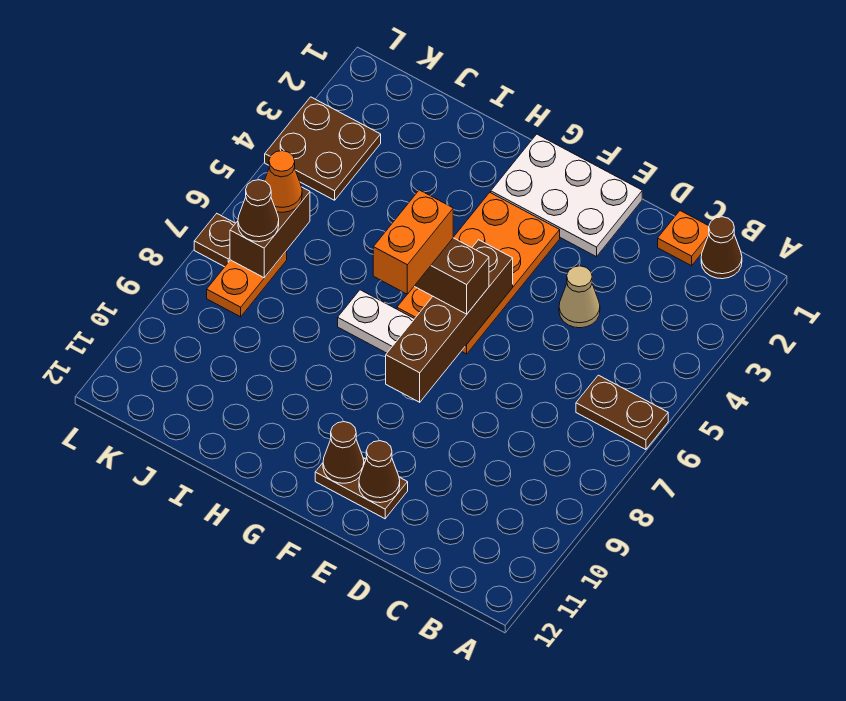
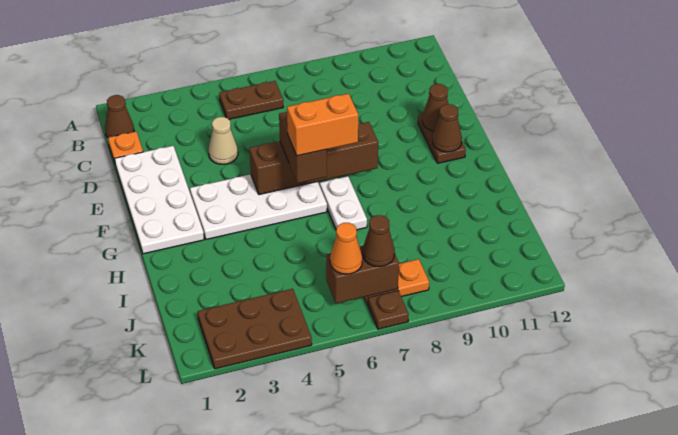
brown 1x2 plate [576,375,668,450] -> brown 1x2 plate turned to [219,81,283,119]
white 2x3 plate [491,134,642,257] -> white 2x4 plate [115,146,204,254]
orange 2x4 plate [397,193,560,354] -> white 2x4 plate [190,174,327,239]
brown 2x2 plate [265,97,381,200] -> brown 2x3 plate [198,289,312,369]

